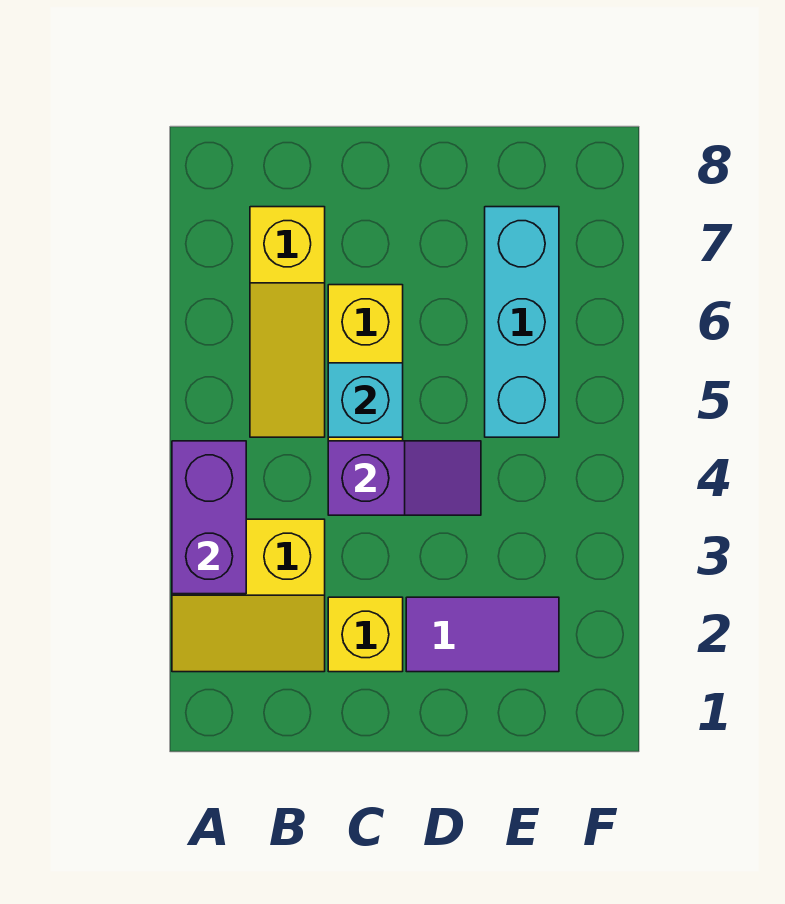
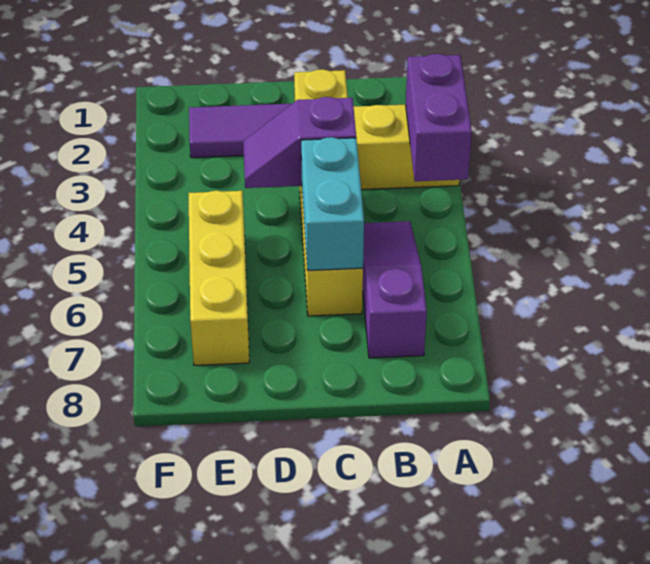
yellow 1x3 slope [250,207,325,437] -> purple 1x3 slope [363,221,427,358]
cyan 1x1 brick [328,363,403,437] -> cyan 1x2 brick [301,137,364,270]
cyan 1x3 brick [485,207,559,437] -> yellow 1x3 brick [189,191,249,365]

